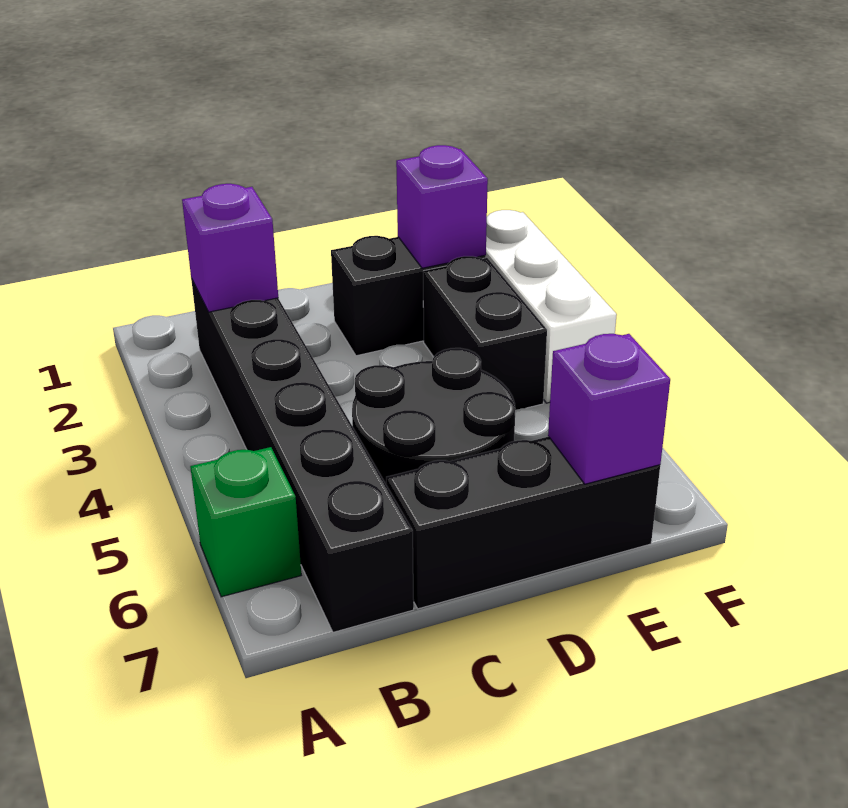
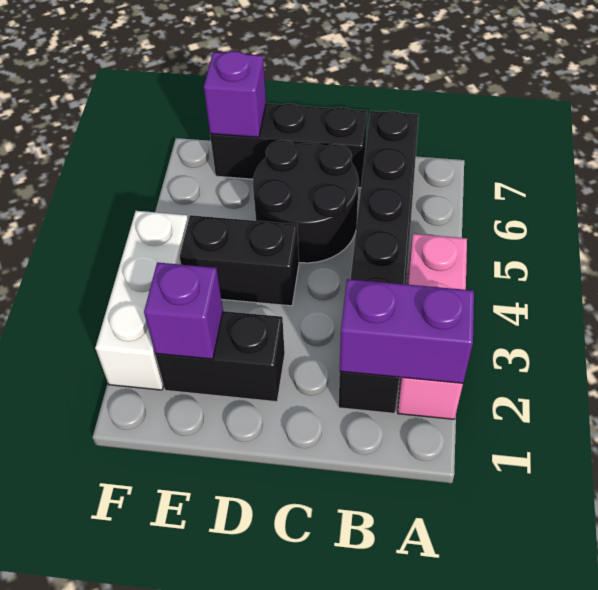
none -> pink 1x3 brick [398,234,467,419]
green 1x1 brick [190,447,301,597] -> none
purple 1x1 brick [182,184,278,312] -> purple 1x2 brick [340,279,474,383]
black 1x2 brick [423,256,547,410] -> black 1x2 brick turned to [180,215,299,306]

